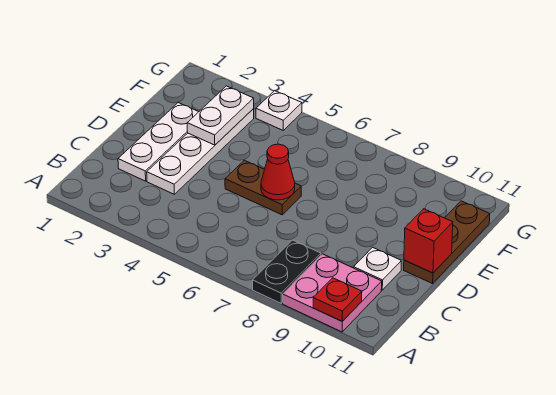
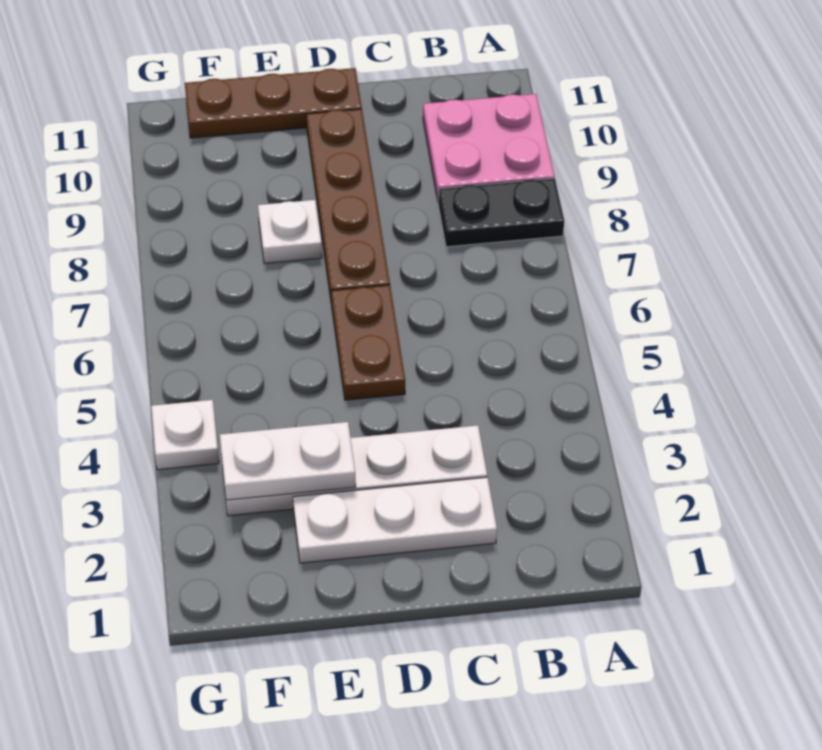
red 1x1 plate [313,278,362,321] -> none
white 1x1 plate [354,247,401,290] -> white 1x1 plate moved to [258,200,322,264]
red 1x1 cone [261,144,295,200] -> none
none -> brown 1x4 plate [306,109,390,304]
red 1x1 brick [404,209,453,273] -> none

